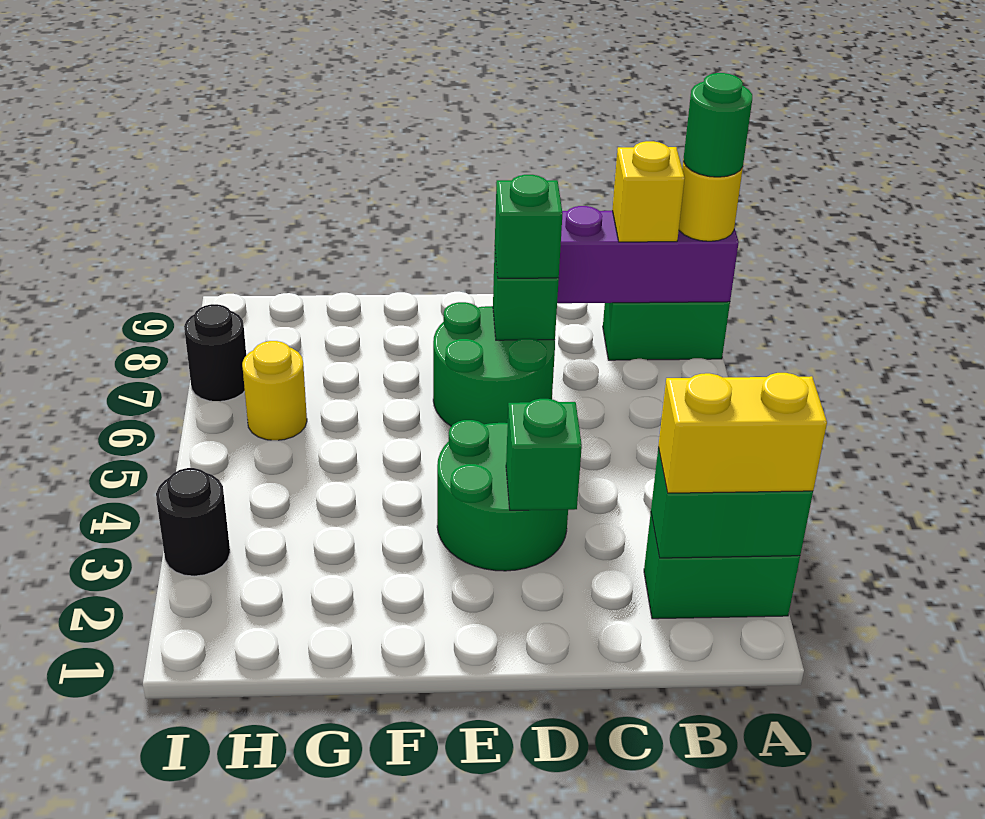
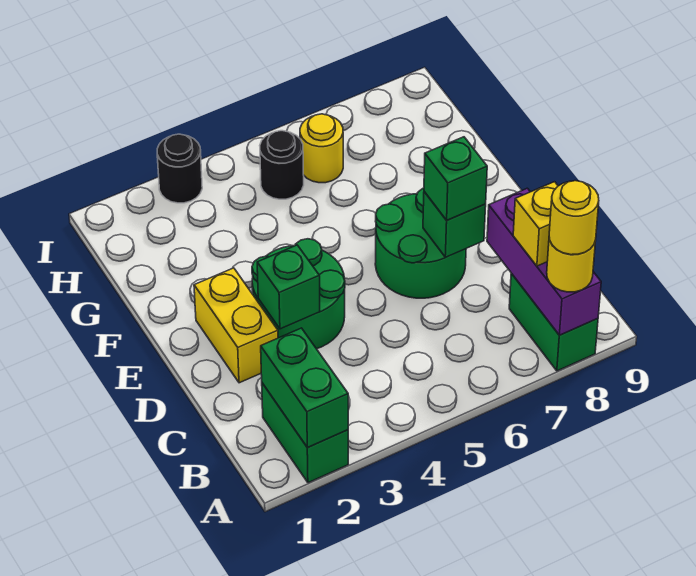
yellow 1x2 brick [658,373,827,493] -> yellow 1x2 brick moved to [194,268,278,383]
green 1x1 round brick [684,73,752,177] -> yellow 1x1 round brick [549,181,599,255]
black 1x1 round brick [184,304,246,401] -> black 1x1 round brick moved to [260,131,304,199]

